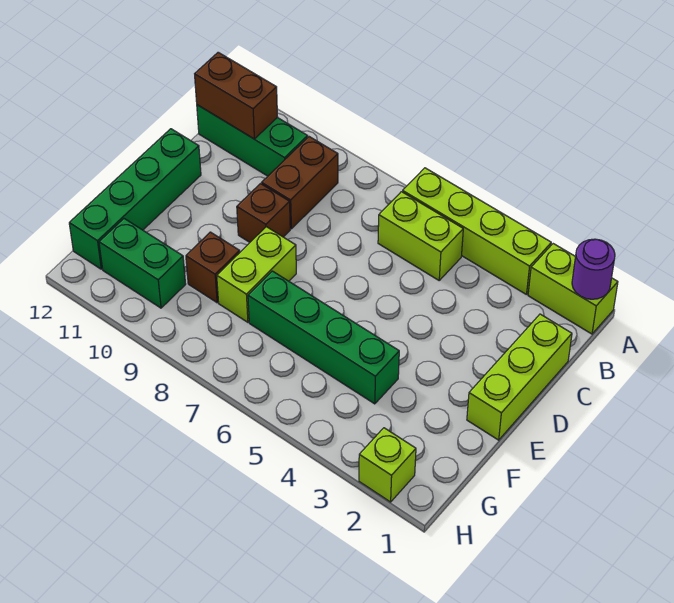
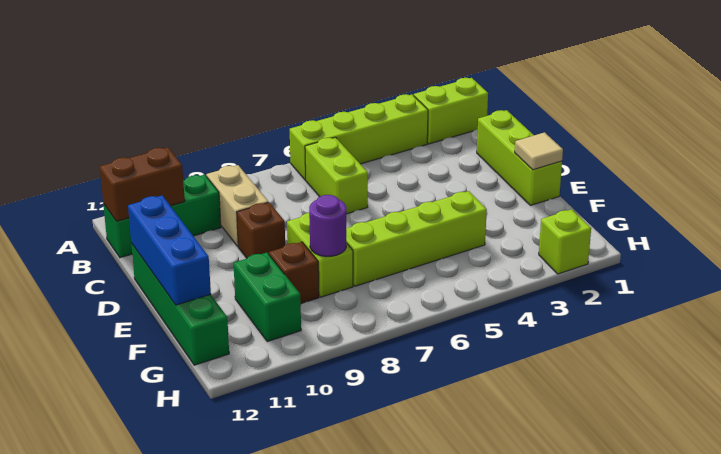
purple 1x1 round brick [572,239,615,299] -> purple 1x1 round brick moved to [309,195,346,256]
lime 1x2 brick [378,192,463,280] -> lime 1x2 brick turned to [305,137,368,214]
brown 1x2 brick [262,137,338,229] -> tan 1x2 brick [206,165,268,246]
none -> blue 1x3 brick [128,195,211,305]
none -> tan 1x1 tile [515,132,563,170]
green 1x4 brick [248,271,399,404] -> lime 1x4 brick [346,191,487,286]
green 1x2 brick [99,219,186,308] -> green 1x2 brick turned to [233,253,301,342]

